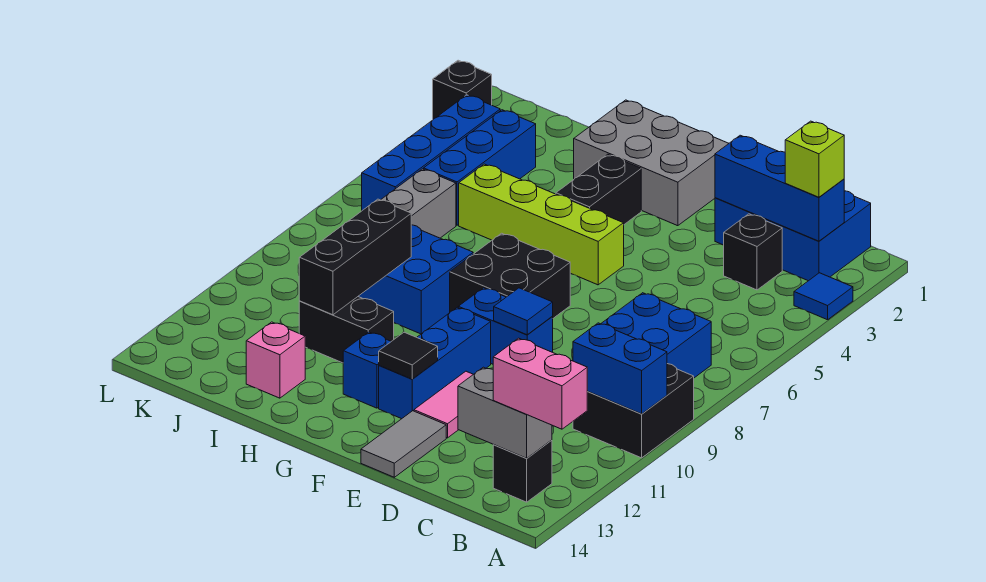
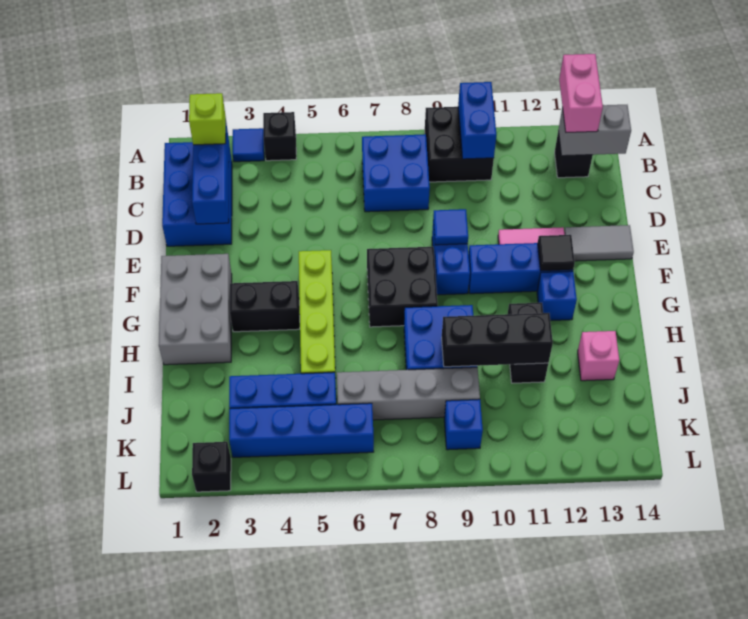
grey 1x2 brick [458,367,552,458] -> grey 1x2 brick turned to [558,105,631,156]
black 1x1 brick [724,214,782,290] -> black 1x1 brick moved to [263,112,296,161]
none -> blue 1x1 brick [444,399,483,450]

